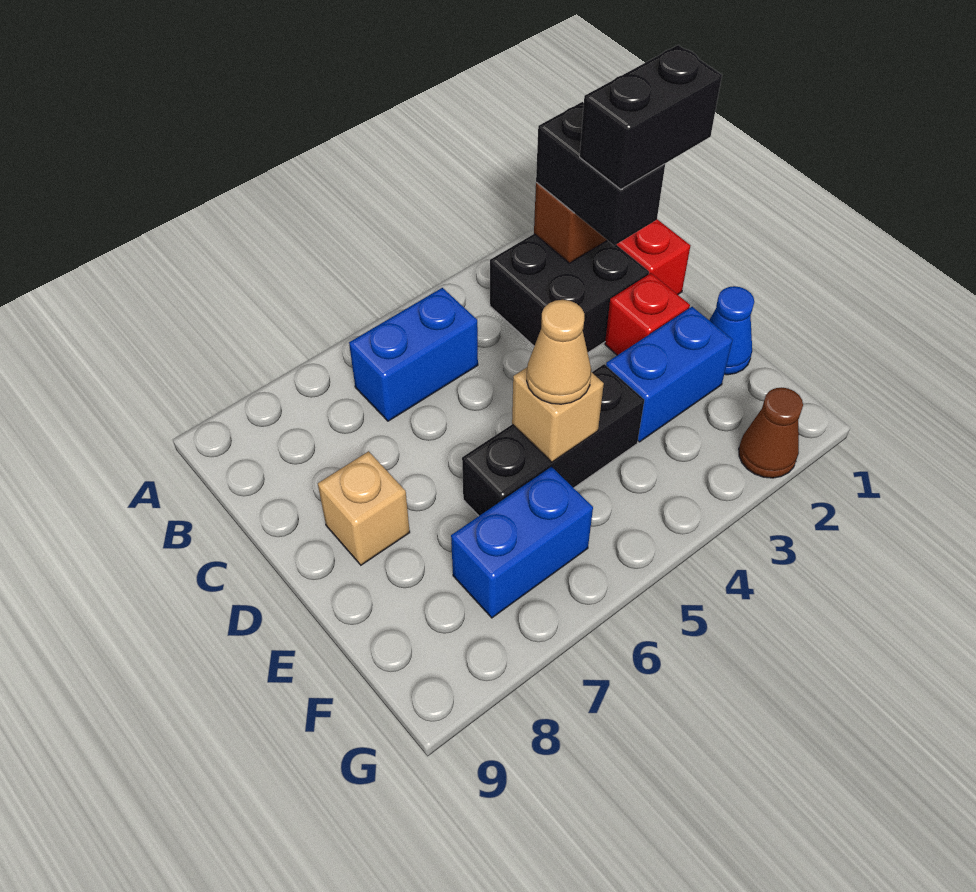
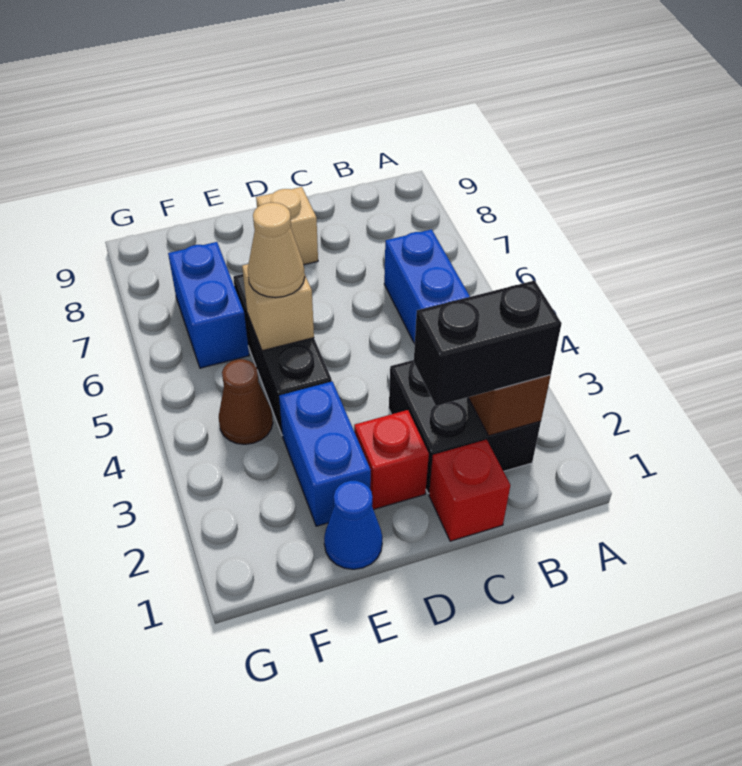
black 1x2 brick [580,45,722,189] -> none
brown 1x1 cone [739,387,803,478] -> brown 1x1 cone moved to [219,359,273,444]

